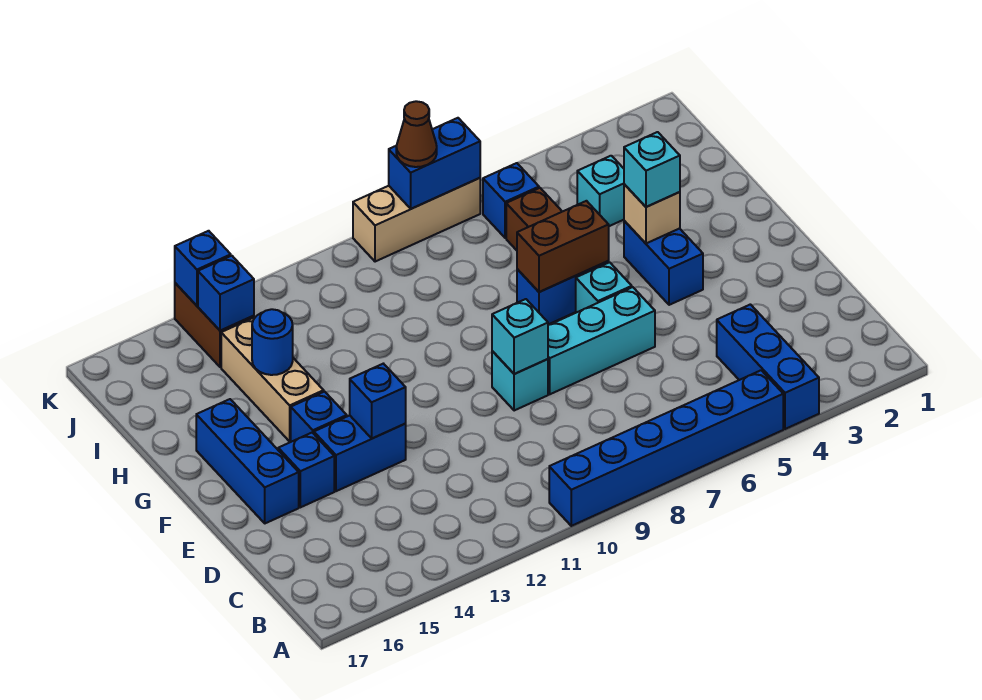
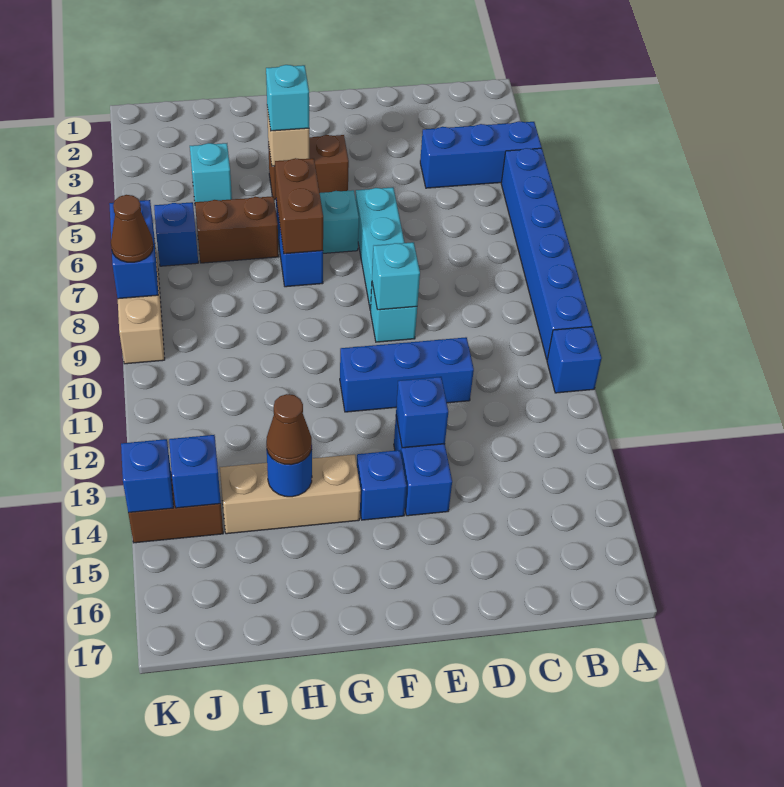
blue 1x1 brick [278,433,334,507] -> blue 1x1 brick moved to [547,327,602,393]
blue 1x3 brick [196,399,299,523] -> blue 1x3 brick moved to [340,337,474,412]
blue 1x2 brick [624,221,703,305] -> brown 1x2 brick [268,135,349,200]
none -> brown 1x1 cone [266,394,312,465]

